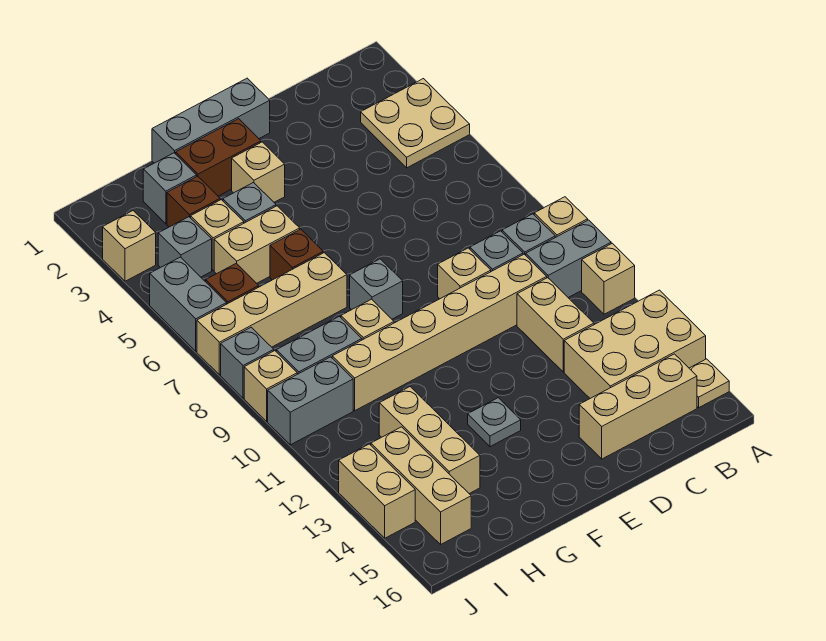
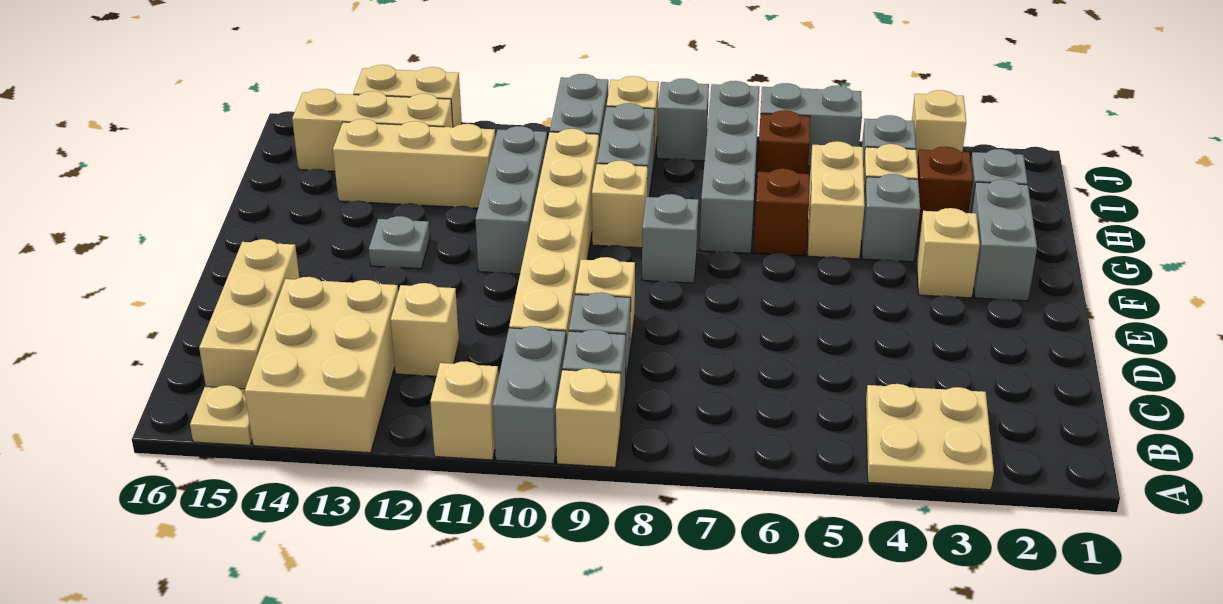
tan 1x2 brick [517,278,594,372] -> tan 1x1 brick [391,283,459,376]
grey 1x3 brick [152,78,270,163] -> grey 1x3 brick moved to [475,126,547,274]
brown 1x2 brick [176,119,261,196] -> grey 1x2 brick [971,179,1037,301]
tan 1x4 brick [197,253,347,375] -> grey 1x4 brick [700,81,759,253]

